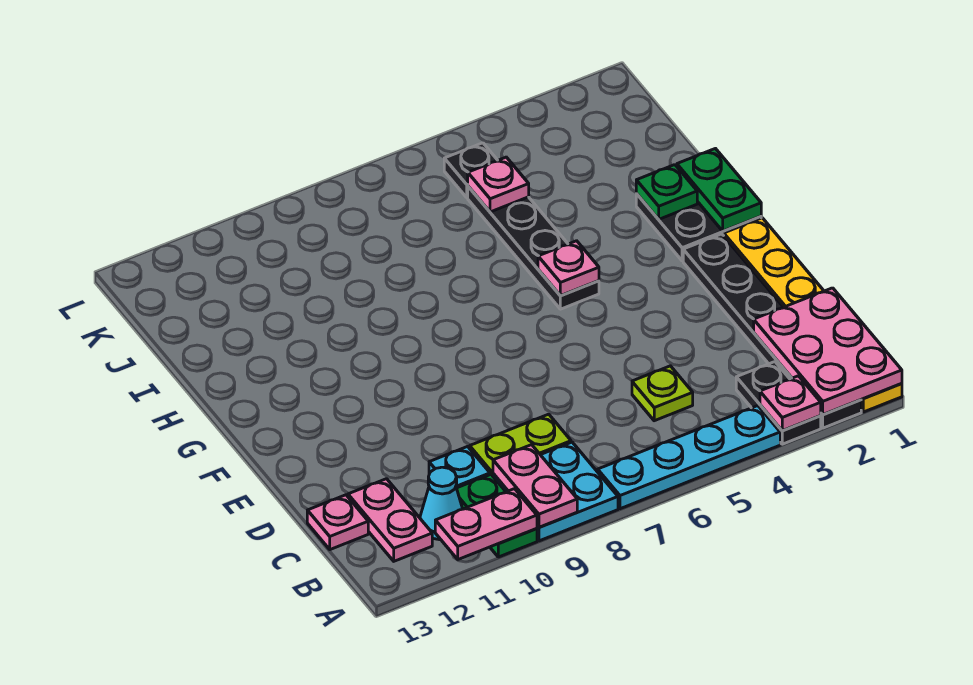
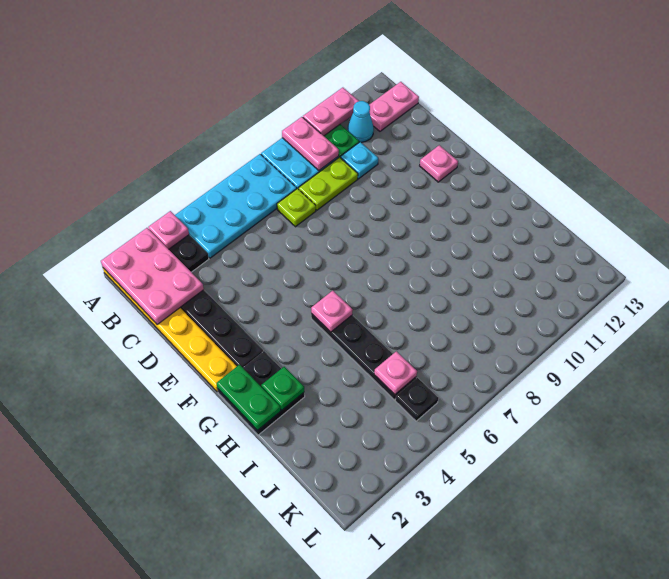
cyan 1x4 plate [598,406,780,509] -> cyan 2x4 plate [175,154,297,258]
pink 1x2 plate [348,479,432,561] -> pink 1x2 plate turned to [369,82,419,131]
lime 1x1 plate [632,366,693,421] -> lime 1x1 plate moved to [277,188,316,227]
pink 1x1 plate [307,495,368,550] -> pink 1x1 plate moved to [420,145,458,182]

